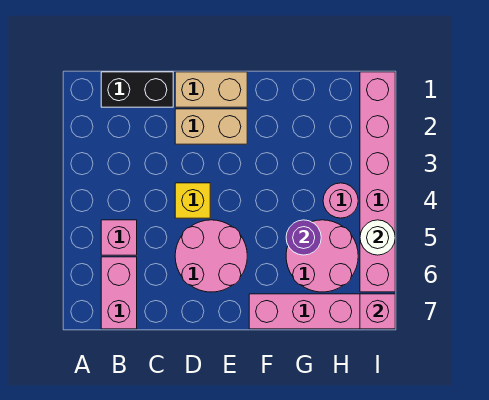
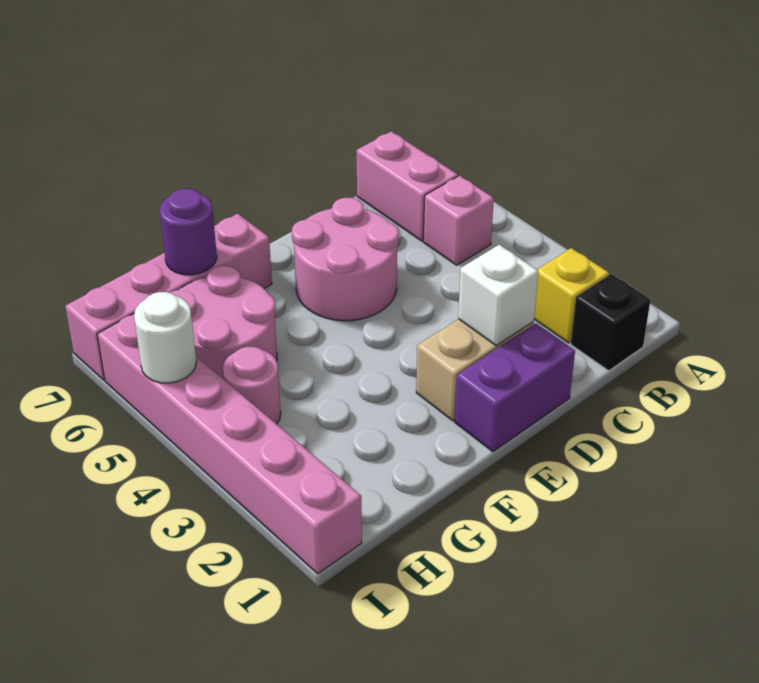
black 1x2 brick [101,72,173,107] -> black 1x1 brick [571,274,650,371]
tan 1x2 brick [175,72,247,107] -> purple 1x2 brick [455,323,575,452]
none -> white 1x1 brick [458,245,538,346]
yellow 1x1 brick [175,183,210,218] -> yellow 1x1 brick moved to [534,248,609,343]
purple 1x1 round brick [286,220,321,255] -> purple 1x1 round brick moved to [159,189,217,275]
pink 1x1 brick [360,294,395,329] -> none

